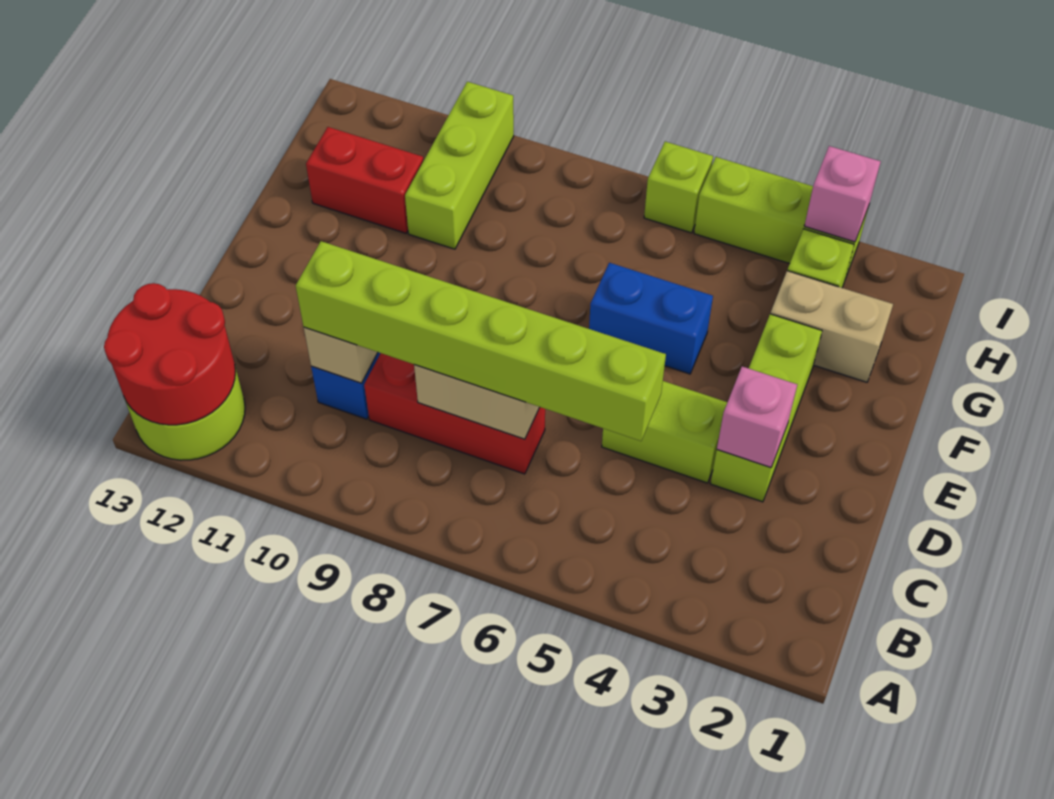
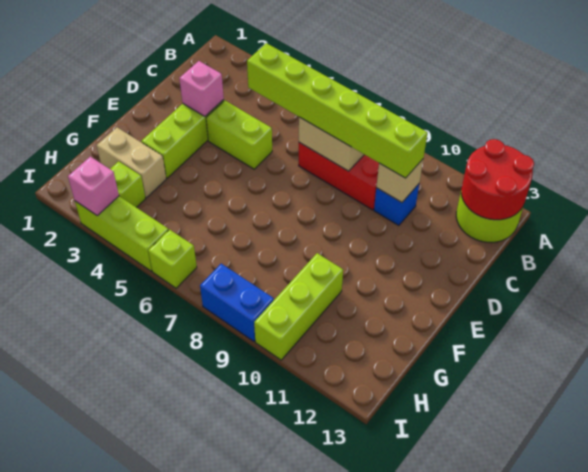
blue 1x2 brick [589,263,713,374] -> blue 1x2 brick moved to [200,264,274,341]
red 1x2 brick [306,127,423,233] -> none

